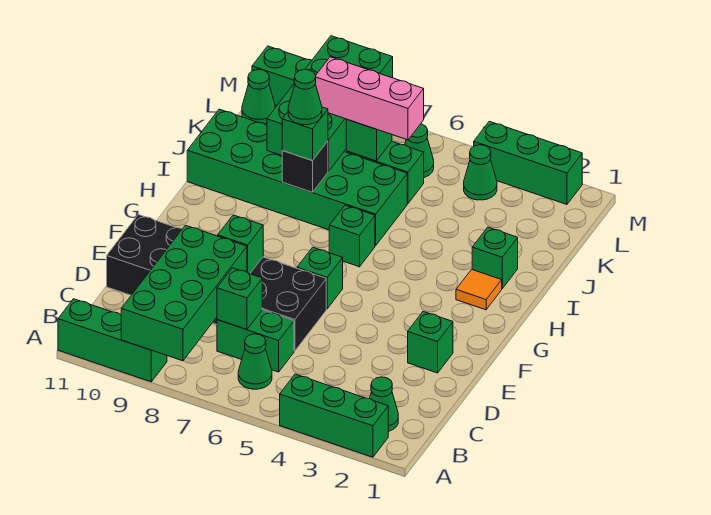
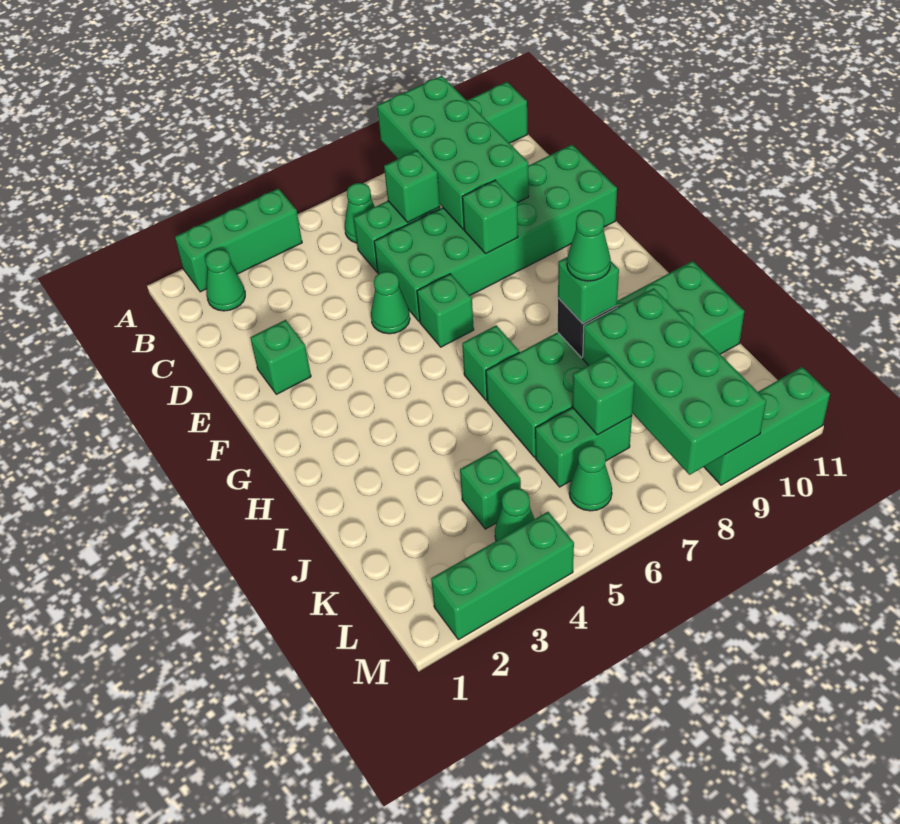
black 2x6 brick [107,215,326,351] -> green 2x6 brick [374,145,617,322]
orange 1x1 tile [456,269,502,310] -> none
green 1x1 brick [472,227,518,288] -> green 1x1 brick moved to [460,450,521,529]
pink 1x3 brick [315,57,424,140] -> none
green 1x1 cone [242,69,275,124] -> green 1x1 cone moved to [371,271,410,334]

